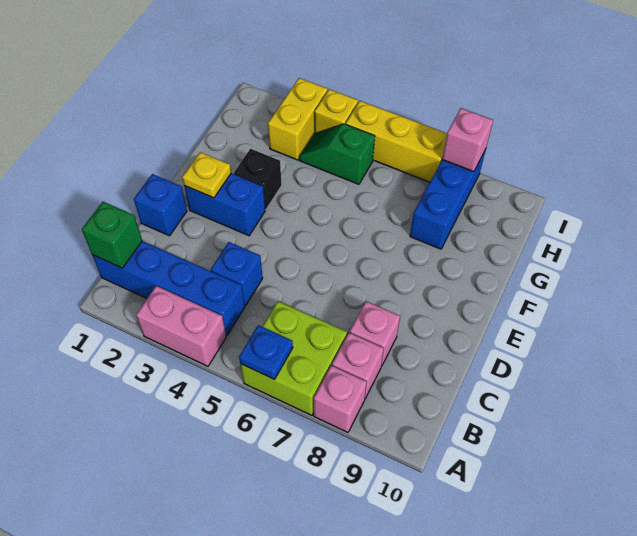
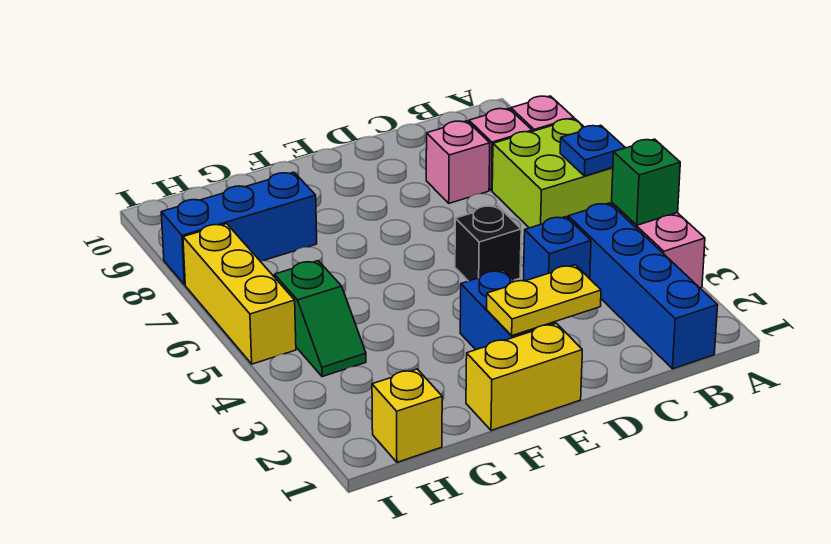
green 1x1 brick [82,202,142,268] -> green 1x1 brick moved to [612,139,680,225]
blue 1x1 brick [134,174,187,236] -> none
yellow 1x1 plate [182,152,231,198] -> yellow 1x2 plate [487,265,601,336]
black 1x1 brick [234,149,282,210] -> black 1x1 brick moved to [455,205,521,281]
yellow 1x2 brick [268,78,328,160] -> yellow 1x2 brick moved to [466,323,582,430]
yellow 1x1 brick [315,89,358,133] -> yellow 1x1 brick moved to [372,369,442,462]
pink 1x1 brick [442,108,493,172] -> none

